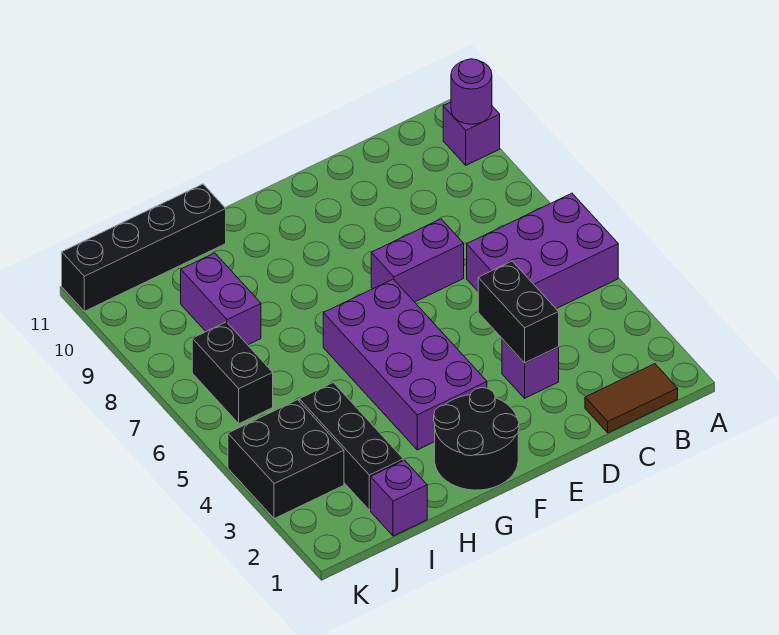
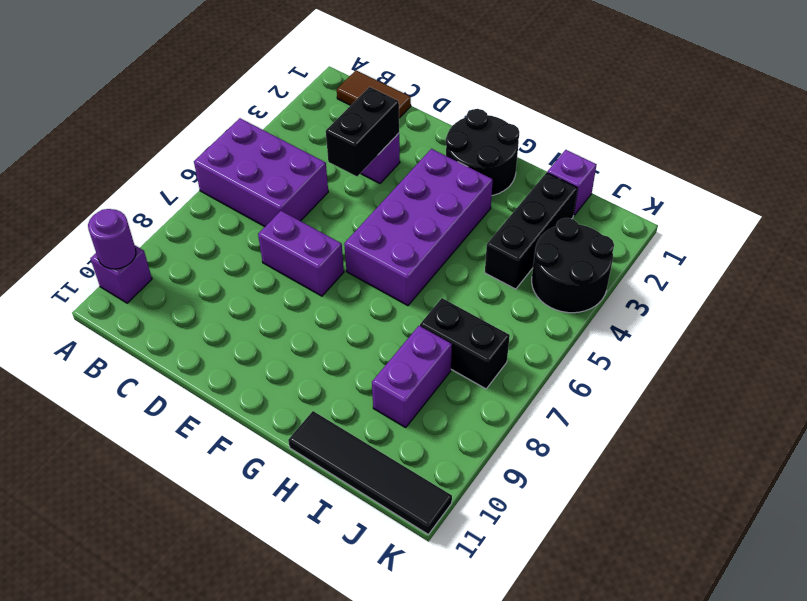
black 1x4 brick [62,184,226,311] -> black 1x4 tile [288,411,452,534]
black 2x2 brick [228,400,344,519] -> black 2x2 round brick [532,218,614,313]
black 1x2 brick [192,322,273,424] -> black 1x2 brick turned to [420,298,510,389]

